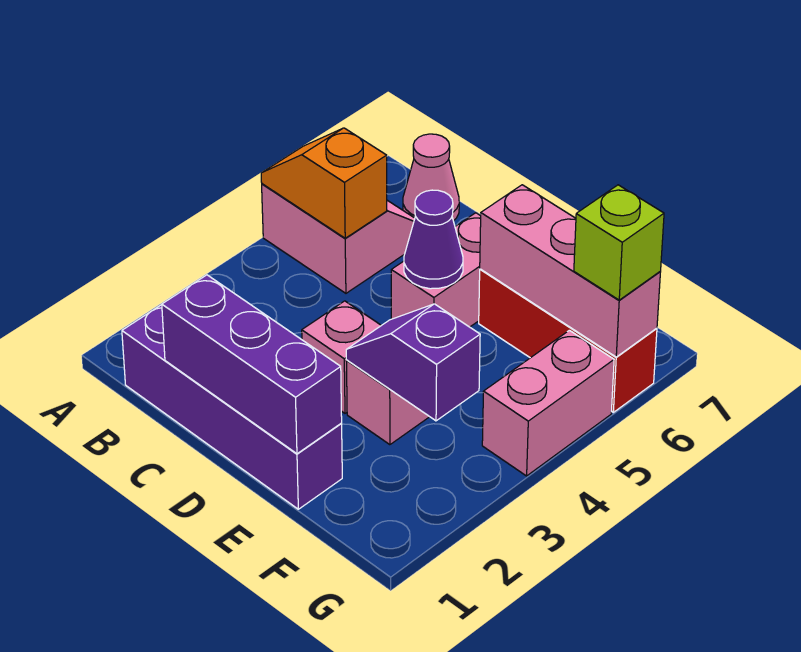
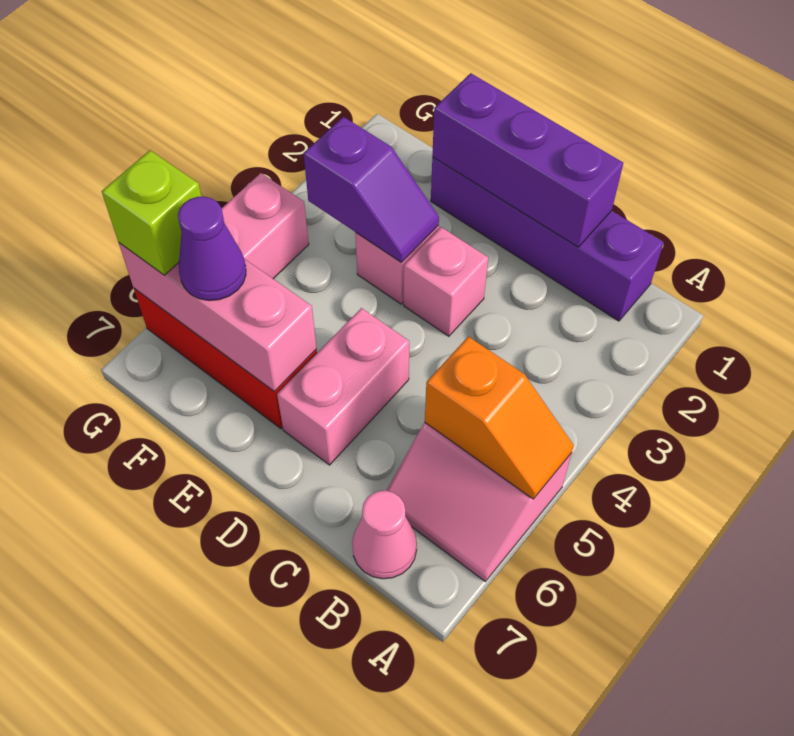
purple 1x1 cone [404,190,463,289] -> purple 1x1 cone moved to [178,197,246,301]

